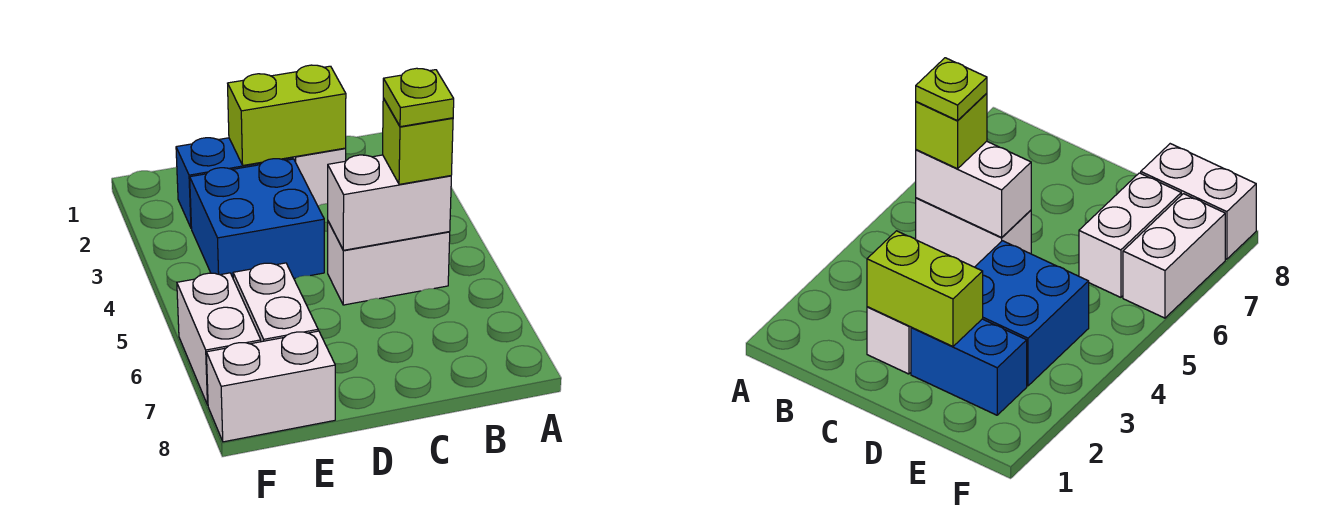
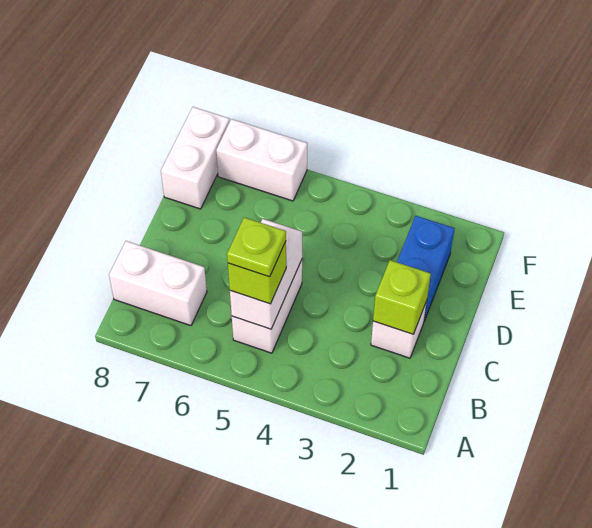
lime 1x2 brick [228,65,346,165] -> lime 1x1 brick [373,260,431,334]
blue 2x2 brick [190,159,324,278] -> none
white 1x2 brick [233,263,318,342] -> white 1x2 brick moved to [109,241,207,326]

